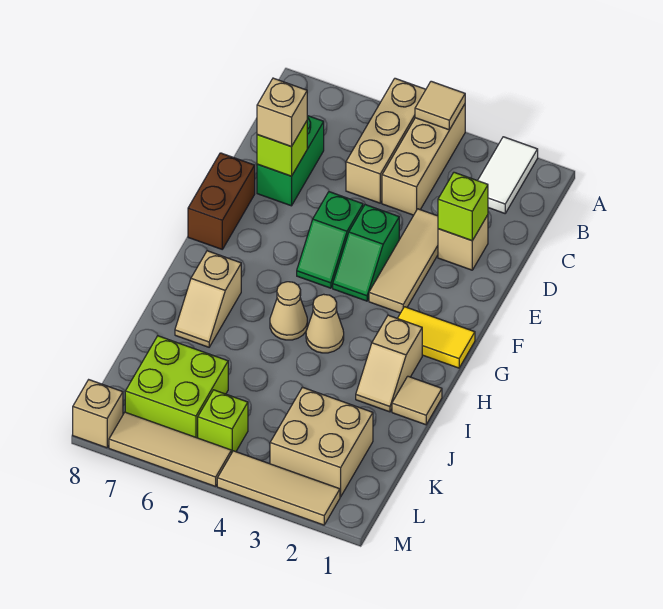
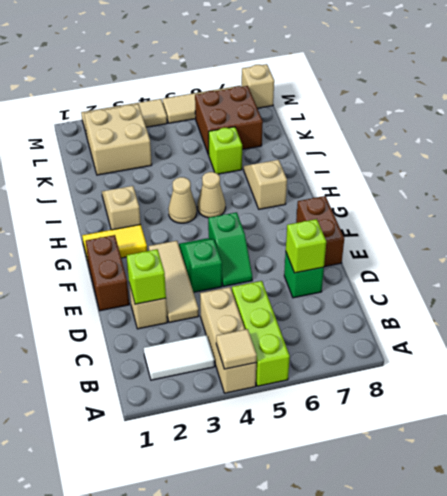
white 1x2 tile [478,137,538,213] -> white 1x2 tile turned to [144,335,215,380]
tan 1x3 brick [346,78,426,203] -> lime 1x3 brick [232,281,290,386]
green 1x2 brick [257,116,324,206] -> green 1x1 brick [284,253,324,298]
tan 1x1 brick [257,78,307,147] -> none
none -> brown 1x2 brick [86,235,129,311]
green 1x2 slope [297,192,363,288] -> green 1x2 slope turned to [208,212,252,286]
tan 1x1 tile [392,376,442,425] -> none
lime 2x2 brick [125,336,228,438] -> brown 2x2 brick [195,86,263,155]
lime 1x1 brick [198,390,248,453] -> lime 1x1 brick moved to [209,127,242,174]

